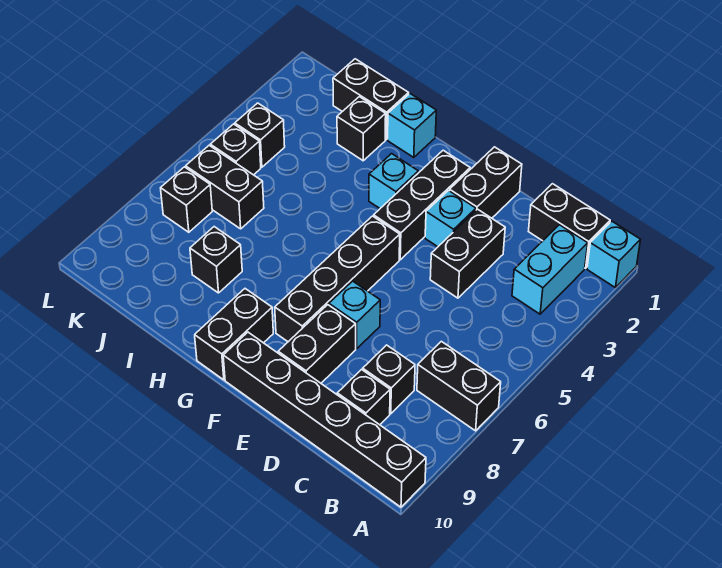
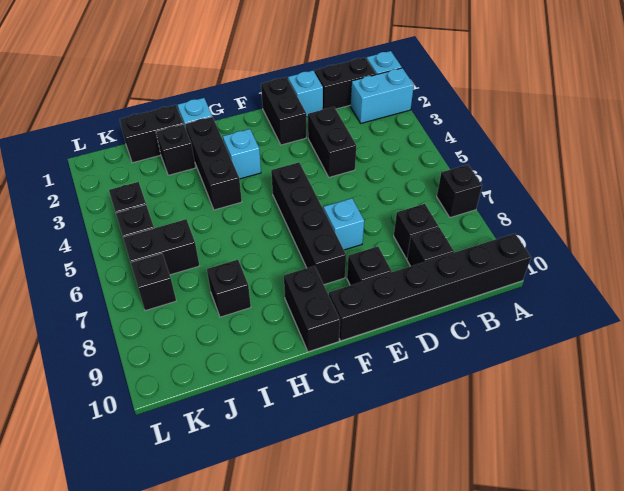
black 1x2 brick [417,341,501,431] -> black 1x1 brick [437,165,482,218]
cyan 1x2 brick [512,225,588,314] -> cyan 1x2 brick turned to [350,68,414,123]
cyan 1x1 brick [425,191,476,247] -> cyan 1x1 brick moved to [288,71,323,117]
black 1x2 brick [278,305,356,383] -> black 1x1 brick [347,247,392,285]
black 1x3 brick [374,150,470,260] -> black 1x3 brick moved to [185,117,242,210]

